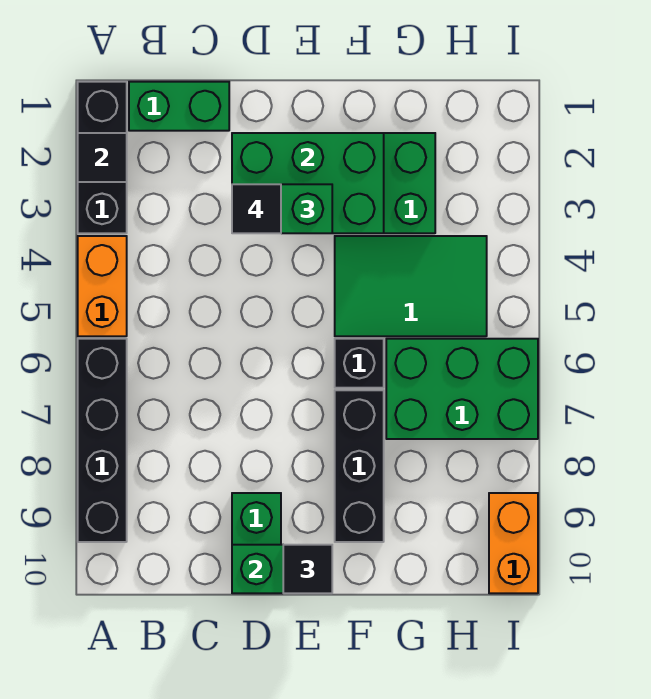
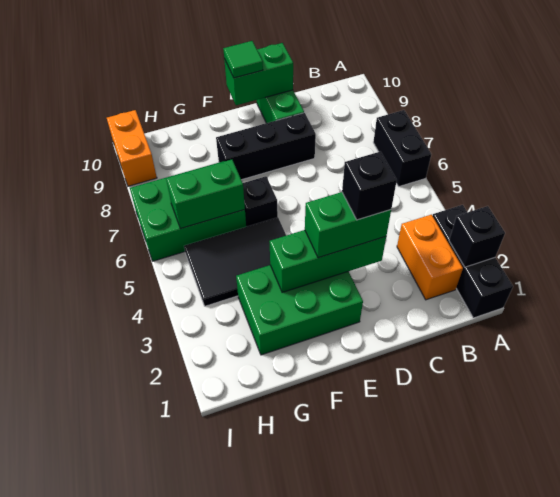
black 1x1 tile [78,133,127,182] -> black 1x1 brick [449,206,505,267]
orange 1x2 brick [78,236,127,336] -> orange 1x2 brick moved to [397,215,463,300]
black 1x4 brick [78,339,127,542] -> black 1x2 brick [373,110,431,186]
green 1x2 brick [129,82,229,131] -> green 1x2 brick moved to [166,160,245,229]
green 2x3 brick [232,133,384,233] -> green 1x3 brick [270,230,386,292]
black 1x1 tile [232,184,281,233] -> black 1x1 brick [342,152,397,220]
black 1x1 tile [283,545,332,593] -> green 1x1 tile [223,41,263,78]
green 2x3 tile [335,236,487,336] -> black 2x3 tile [184,217,286,306]
black 1x3 brick [335,390,384,542] -> black 1x3 brick turned to [216,113,316,180]

